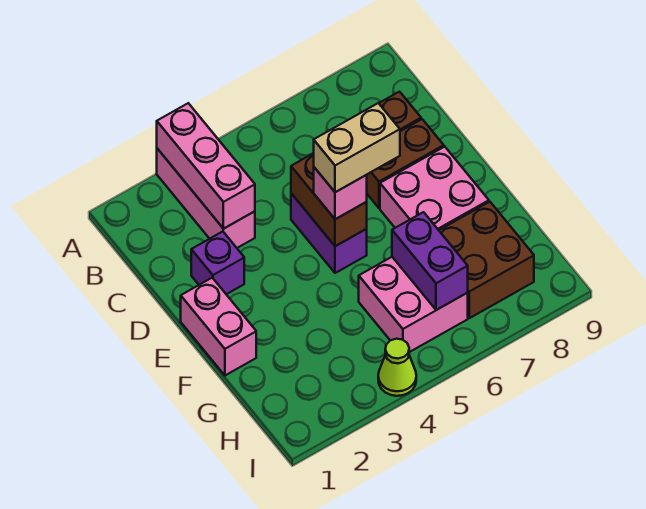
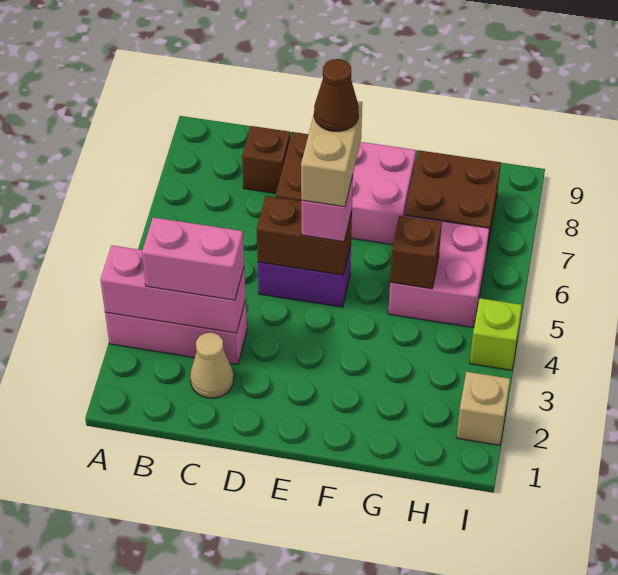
none -> tan 1x1 cone [190,333,234,398]
purple 1x1 brick [191,232,244,294] -> none
pink 1x2 brick [181,278,256,375] -> pink 1x2 brick moved to [142,217,244,300]
none -> brown 1x1 cone [314,59,359,132]
none -> brown 1x1 brick [390,216,442,289]
purple 1x2 brick [392,212,468,310] -> none
none -> tan 1x1 brick [457,372,510,445]
lime 1x1 cone [378,339,416,396] -> lime 1x1 brick [470,298,522,370]

